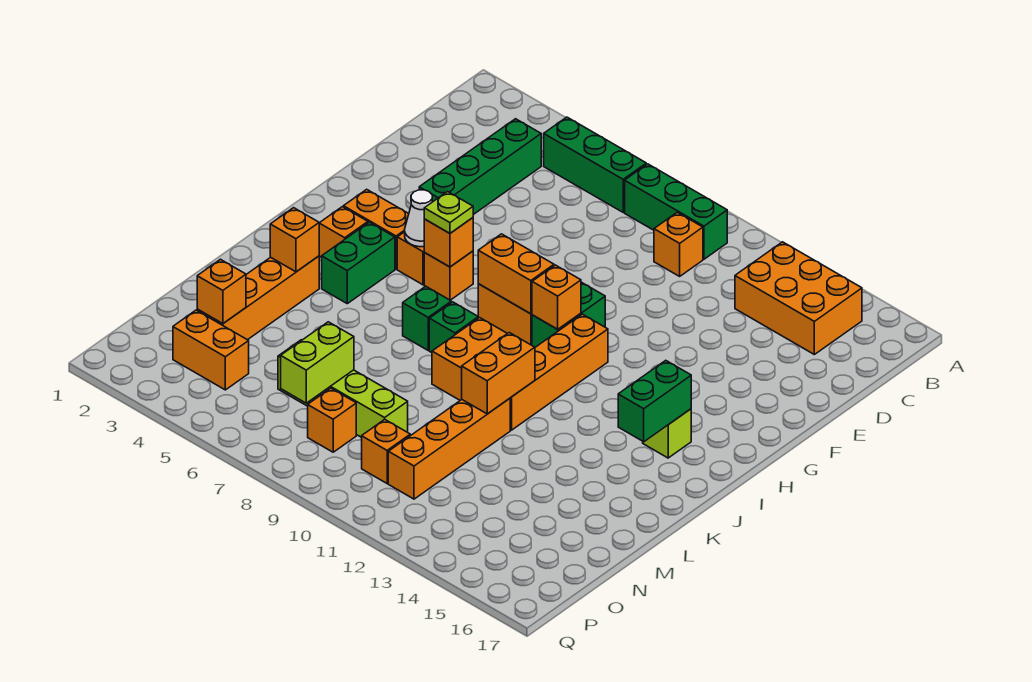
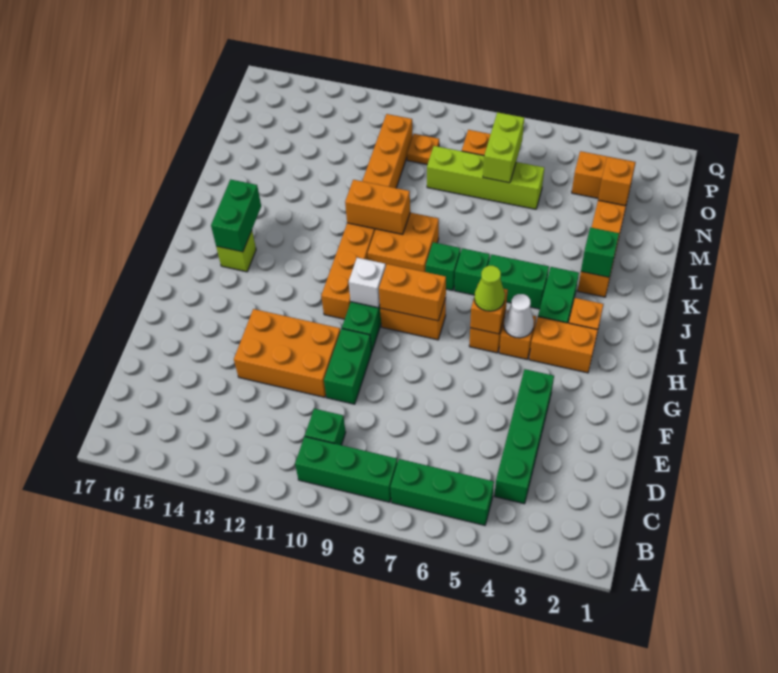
orange 2x3 brick [735,242,862,354] -> orange 2x3 brick moved to [234,309,340,397]
orange 1x1 brick [654,212,703,276] -> green 1x1 brick [305,409,346,445]
none -> green 1x2 brick [324,328,371,404]
lime 1x1 plate [424,192,473,233] -> lime 1x1 cone [474,266,505,311]
orange 1x1 brick [532,265,581,329] -> white 1x1 brick [349,258,386,308]
none -> green 1x2 brick [488,254,549,309]
orange 1x1 brick [270,208,319,272] -> green 1x1 brick [581,227,619,277]
orange 1x2 brick [462,333,535,414] -> orange 1x2 brick turned to [345,180,410,234]
orange 1x1 brick [362,419,410,483] -> orange 1x1 plate [407,134,439,165]

